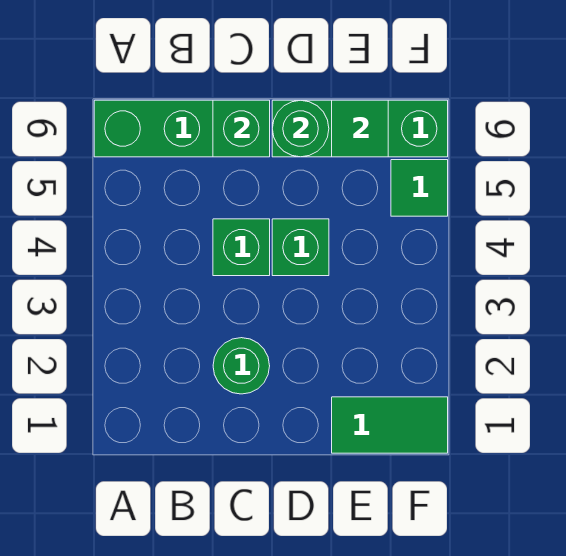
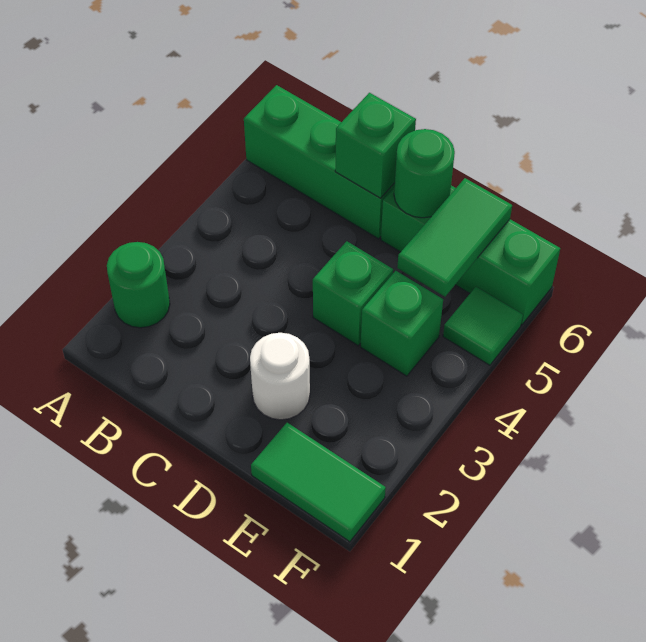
green 1x1 round brick [213,338,270,394] -> green 1x1 round brick moved to [107,242,170,328]
green 1x1 brick [213,219,270,276] -> green 1x1 brick moved to [361,271,443,376]
none -> white 1x1 round brick [250,333,310,420]
green 1x1 tile [332,100,388,157] -> green 1x2 tile [397,178,512,297]

